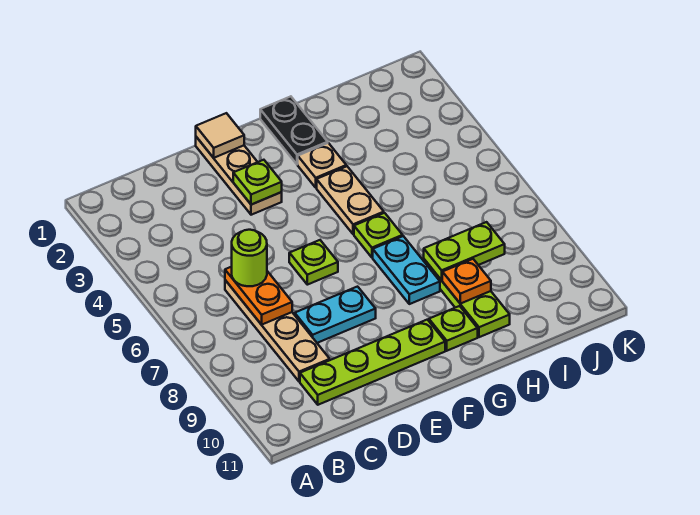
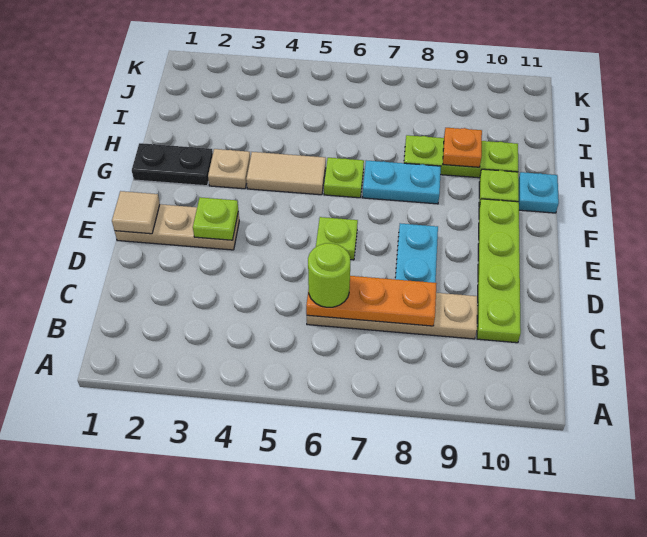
orange 1x2 plate [225,267,292,325] -> orange 1x3 plate [306,276,437,326]
tan 1x2 plate [317,166,384,234] -> tan 1x2 tile [246,152,326,195]
none -> cyan 1x1 plate [519,172,559,213]
lime 1x2 plate [424,222,505,280] -> none

